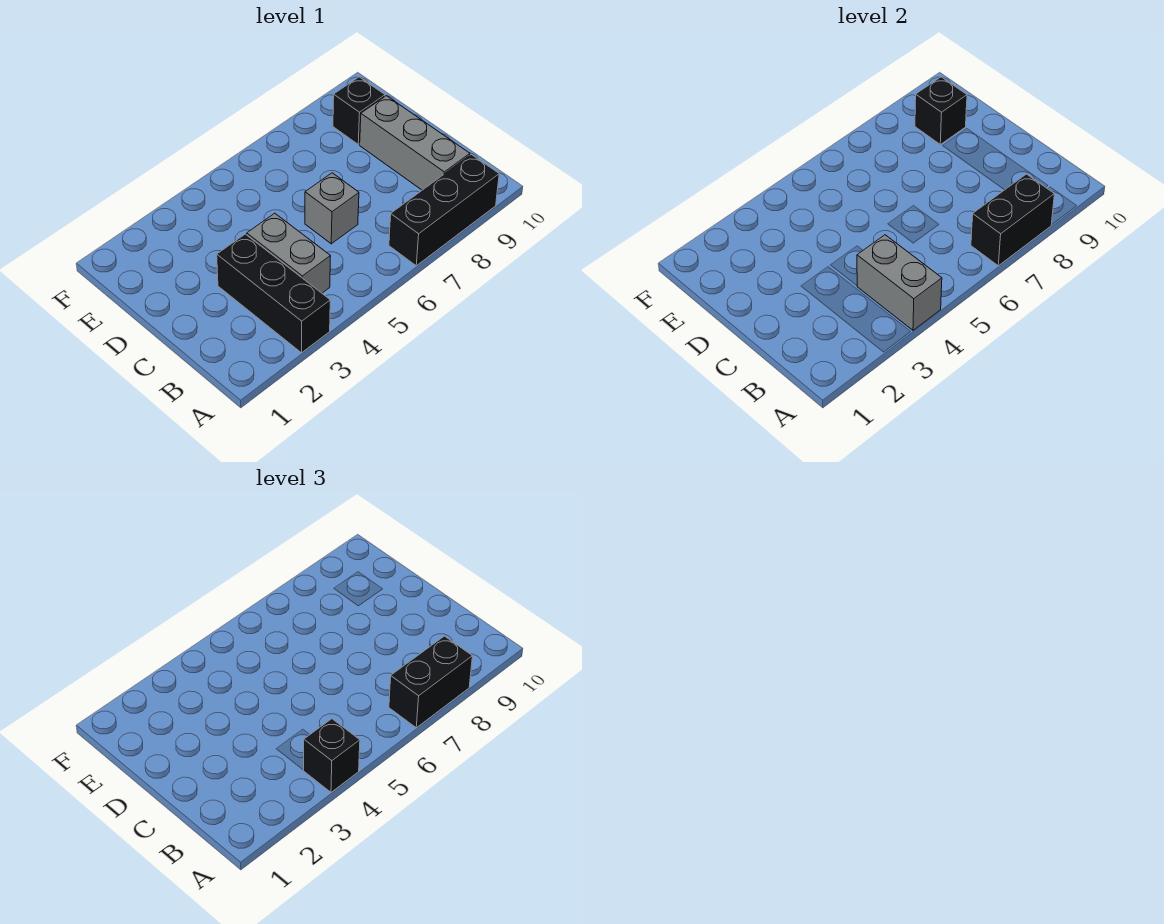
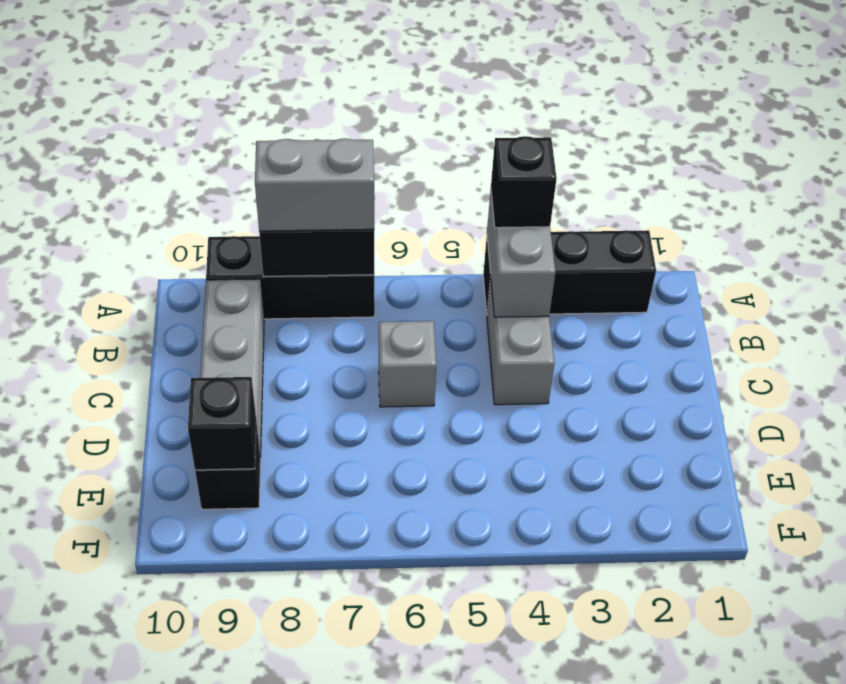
black 1x3 brick [217,234,330,353] -> black 1x3 brick turned to [483,230,656,314]
black 1x2 brick [389,636,472,728] -> grey 1x2 brick [255,138,374,231]

